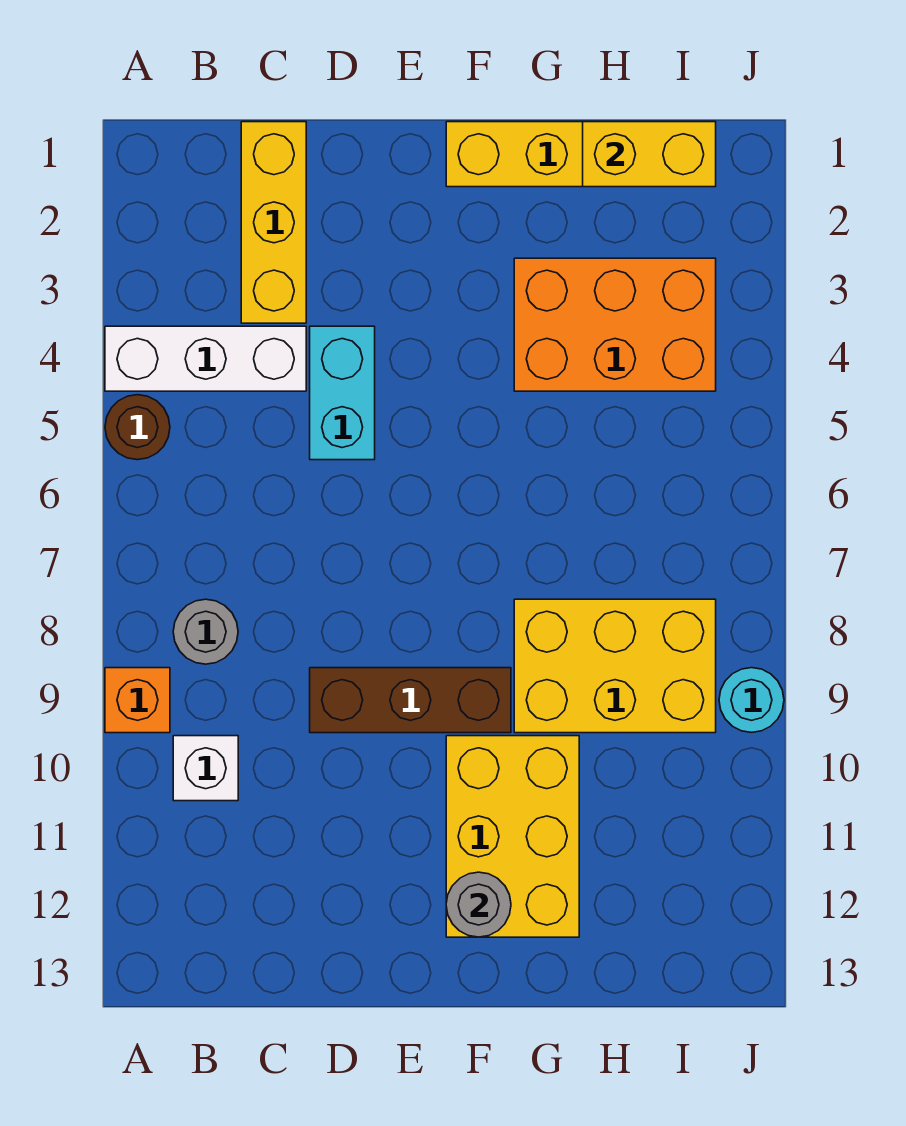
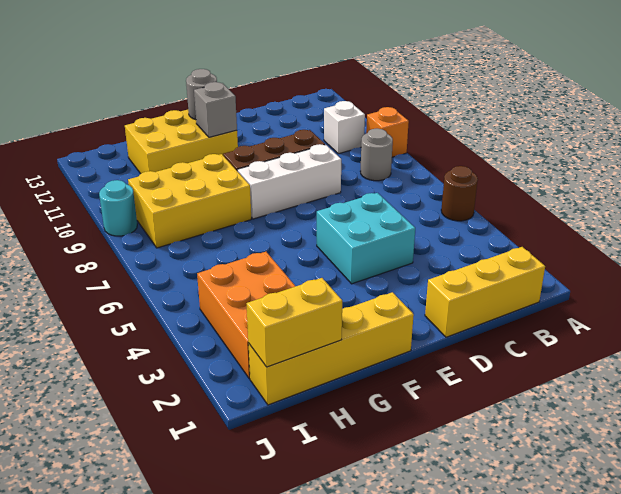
white 1x3 brick [105,326,306,391] -> white 1x3 brick moved to [237,144,341,219]
yellow 1x3 brick [241,122,306,323] -> yellow 1x3 brick turned to [425,247,545,337]
cyan 1x2 brick [310,326,375,460] -> cyan 2x2 brick [317,193,415,284]
yellow 2x3 brick [446,736,579,937] -> yellow 2x3 brick turned to [125,110,238,174]
none -> grey 1x1 brick [194,82,237,137]
orange 2x3 brick [514,258,716,391] -> orange 2x3 brick turned to [197,252,296,379]

